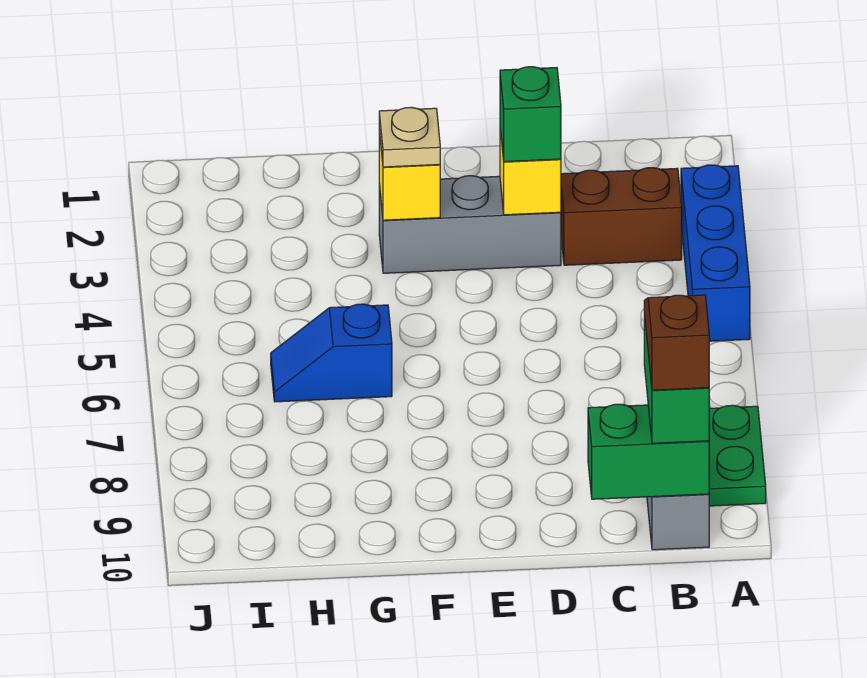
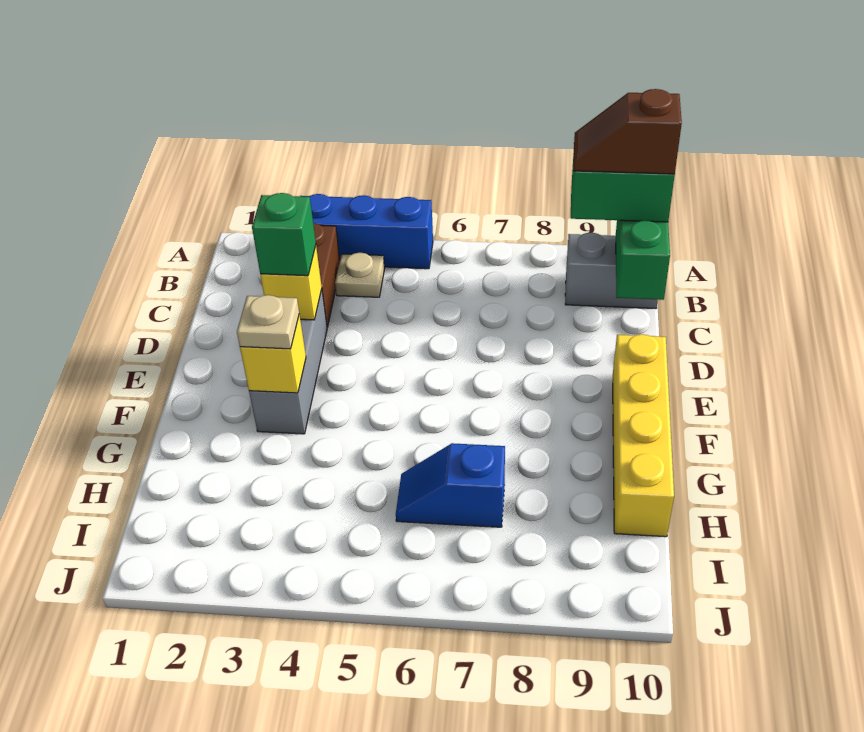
green 1x2 plate [709,405,766,506] -> none
none -> tan 1x1 plate [335,253,385,297]
none -> yellow 1x4 brick [613,334,674,537]
blue 1x2 slope [271,304,392,402] -> blue 1x2 slope turned to [396,443,505,527]

